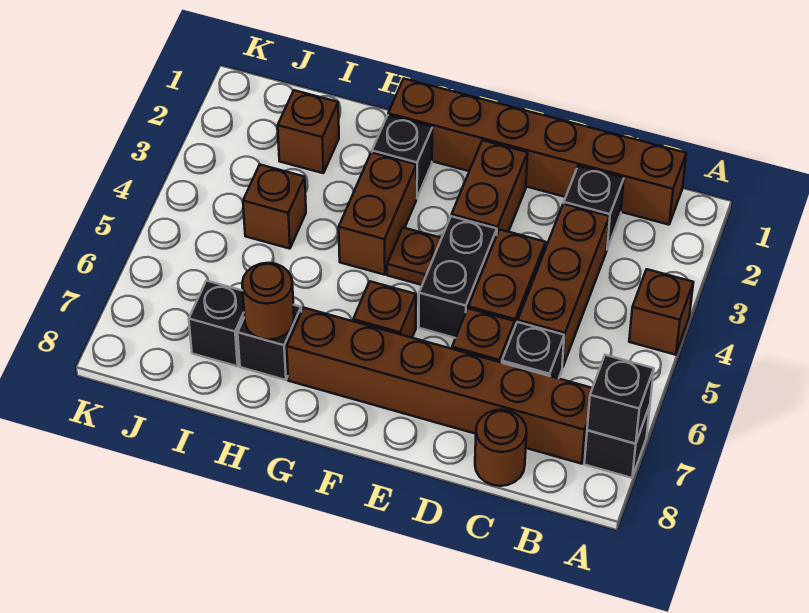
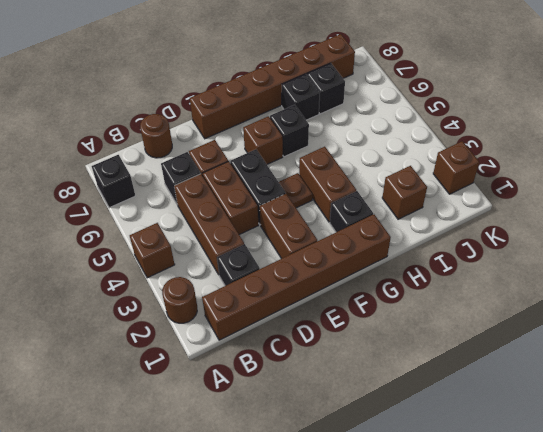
black 1x1 brick [587,355,654,444] -> black 1x1 brick moved to [270,105,309,157]
brown 1x6 brick [287,308,592,464] -> brown 1x6 brick moved to [190,34,355,139]
brown 1x1 round brick [242,263,294,340] -> brown 1x1 round brick moved to [162,277,197,323]
brown 1x1 brick [243,165,306,249] -> brown 1x1 brick moved to [433,141,479,194]

